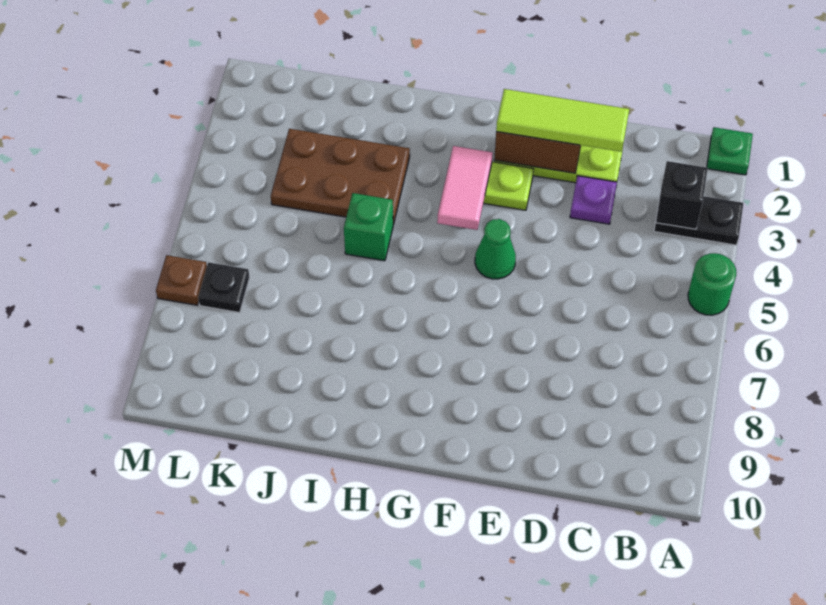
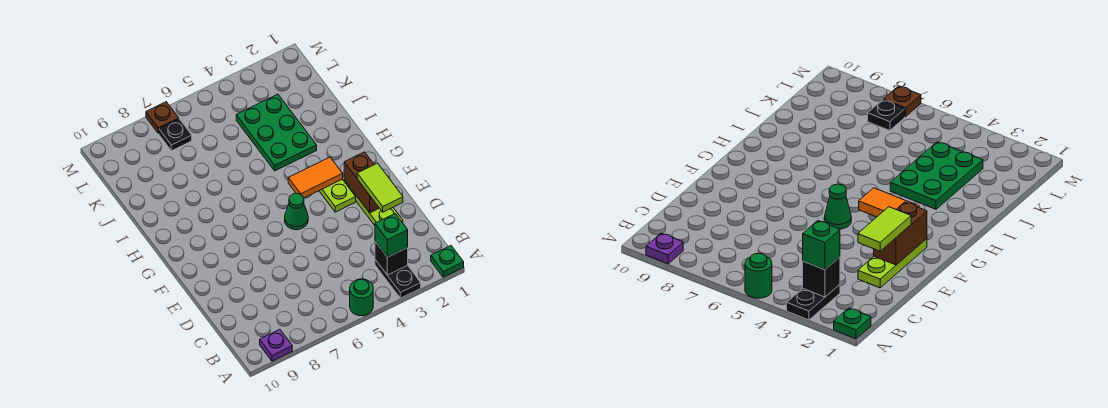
lime 1x3 tile [496,89,629,152] -> lime 1x2 tile [357,163,403,212]
purple 1x1 plate [570,176,617,224] -> purple 1x1 plate moved to [260,329,292,361]
pink 1x2 tile [437,146,493,230] -> orange 1x2 tile [288,157,343,198]
brown 2x3 plate [271,129,410,225] -> green 2x3 plate [236,94,317,171]
green 1x1 brick [344,193,393,261] -> green 1x1 brick moved to [375,214,408,257]

